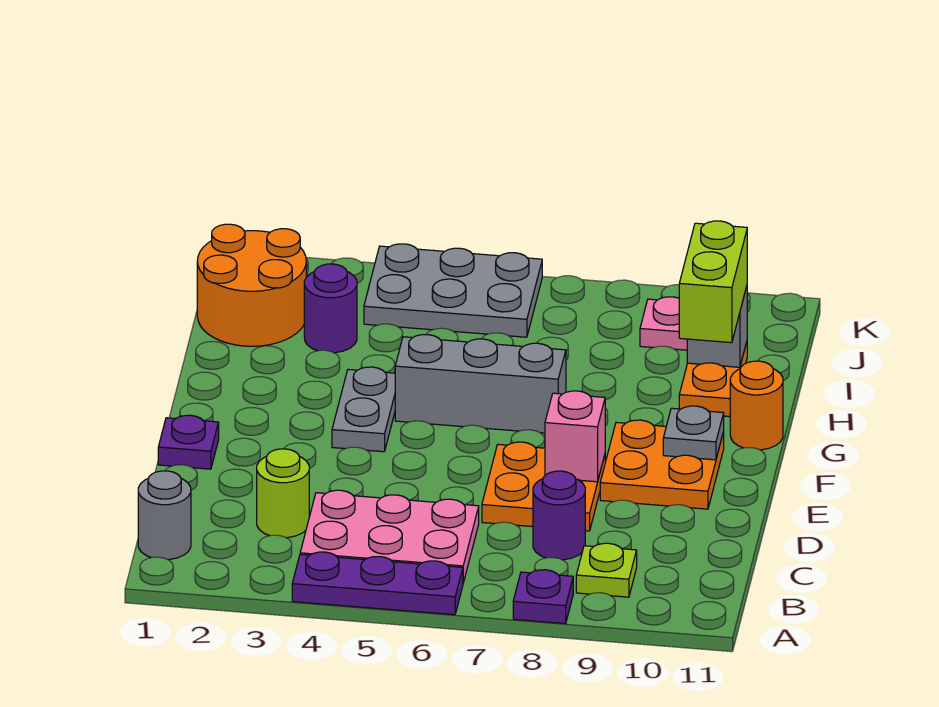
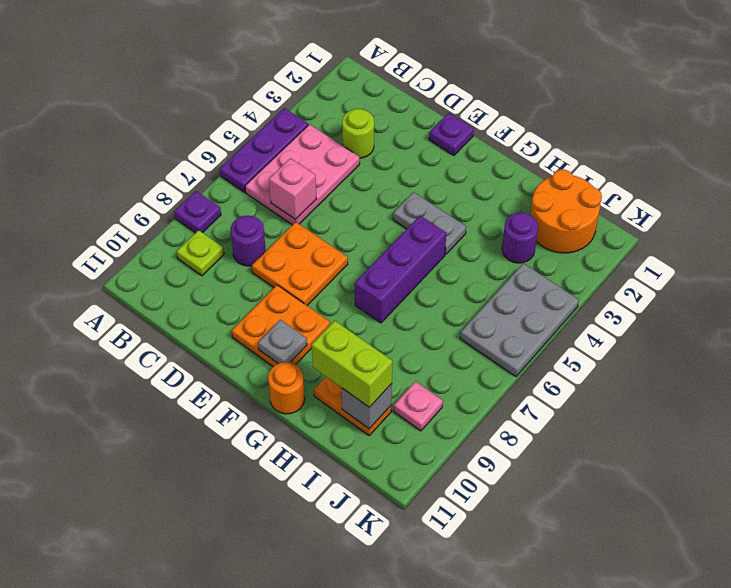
grey 1x1 round brick [138,471,191,560] -> none
pink 1x1 brick [545,391,605,482] -> pink 1x1 brick moved to [269,158,317,220]
grey 1x3 brick [395,335,566,433] -> purple 1x3 brick [355,216,446,323]

